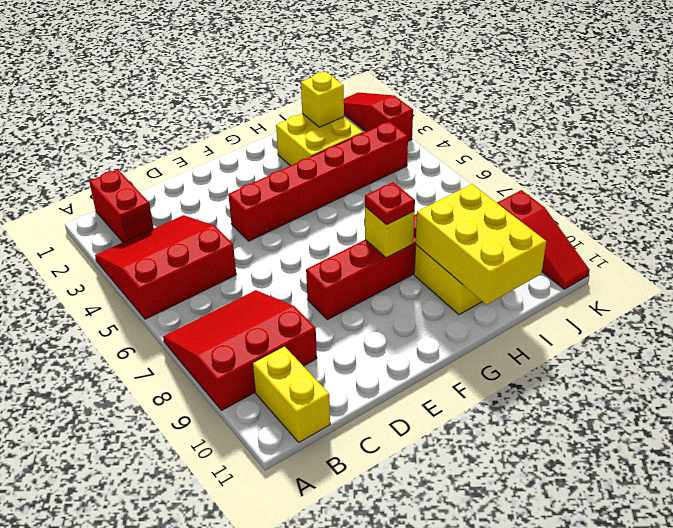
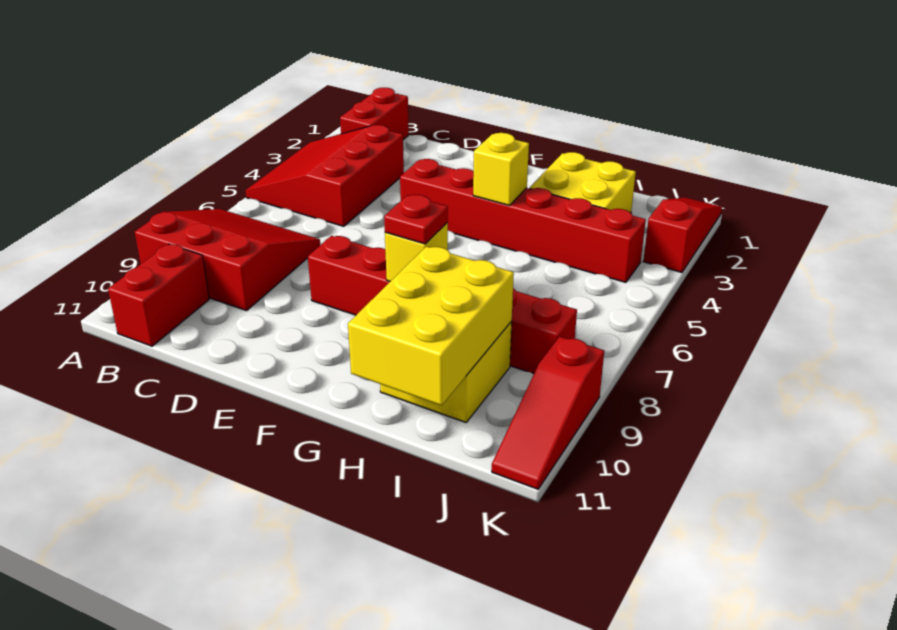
red 3x3 slope [95,215,236,319] -> red 3x3 slope turned to [245,125,404,226]
yellow 1x2 brick [253,346,330,442] -> red 1x2 brick [108,244,209,346]
yellow 1x1 brick [301,72,344,127] -> yellow 1x1 brick moved to [473,133,529,205]

